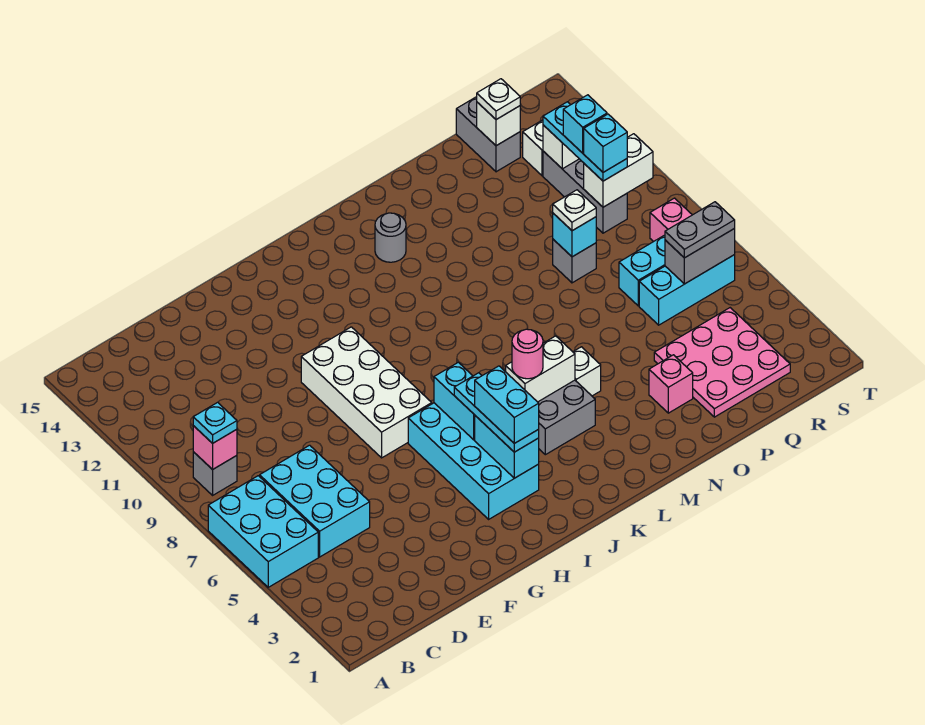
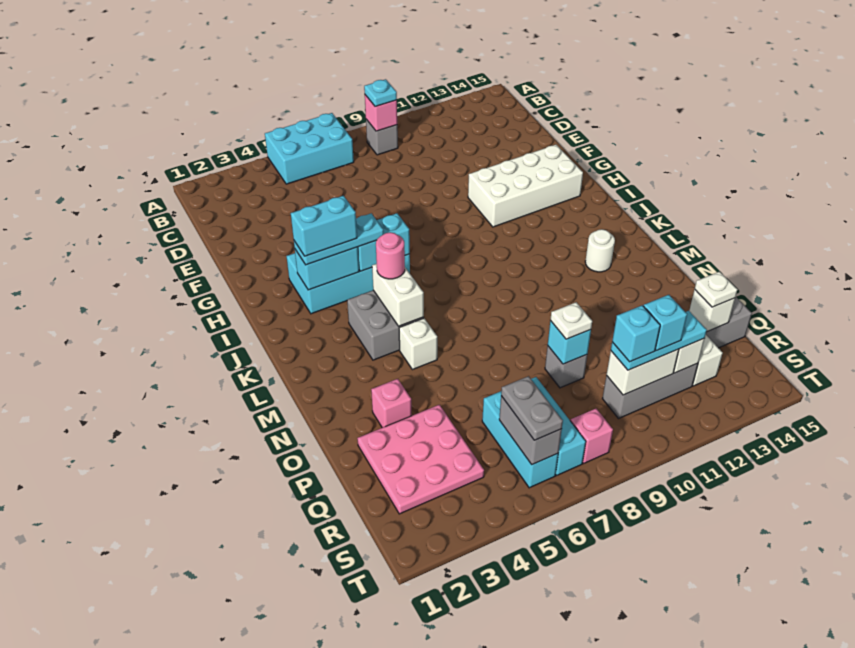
cyan 2x3 brick [260,445,370,557] -> none
white 2x4 brick [301,327,432,458] -> white 2x4 brick moved to [468,145,583,227]
grey 1x1 round brick [375,213,406,262] -> white 1x1 round brick [585,229,615,272]
white 1x2 brick [584,134,653,207] -> white 1x2 brick turned to [607,349,679,395]

